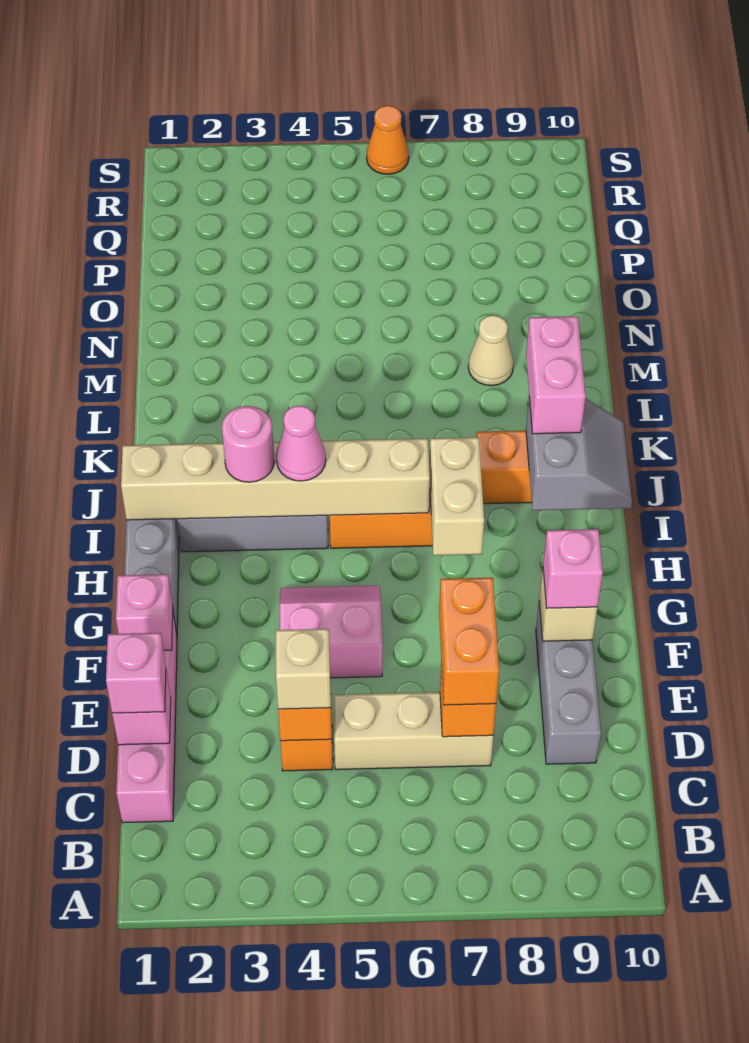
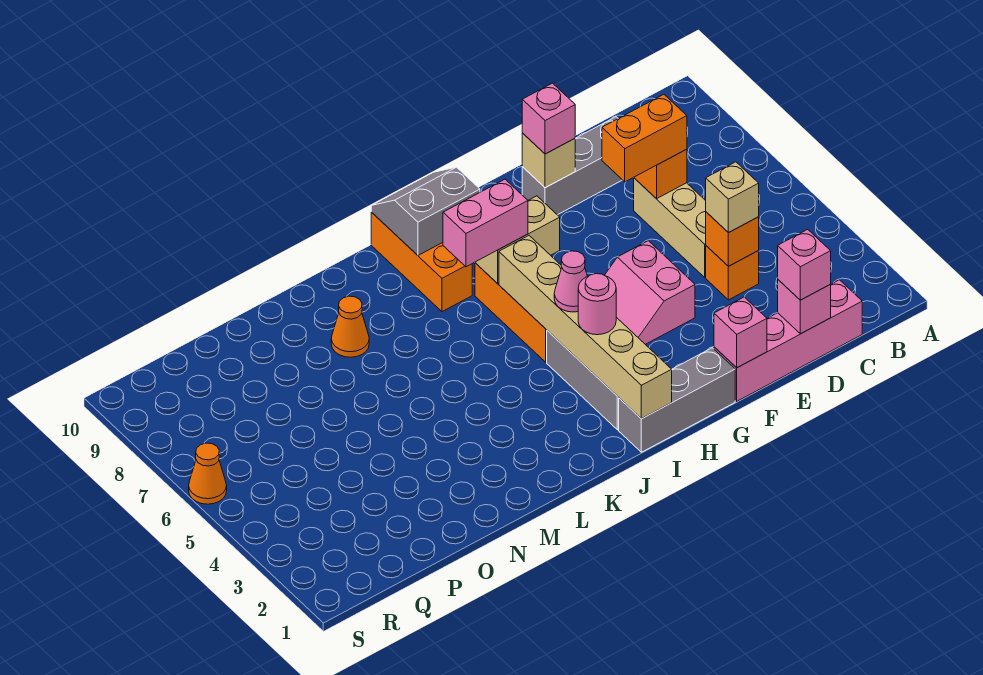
pink 1x2 brick [526,316,586,434] -> pink 1x2 brick moved to [443,179,528,267]
tan 1x1 cone [468,315,514,386] -> orange 1x1 cone [331,296,369,357]

